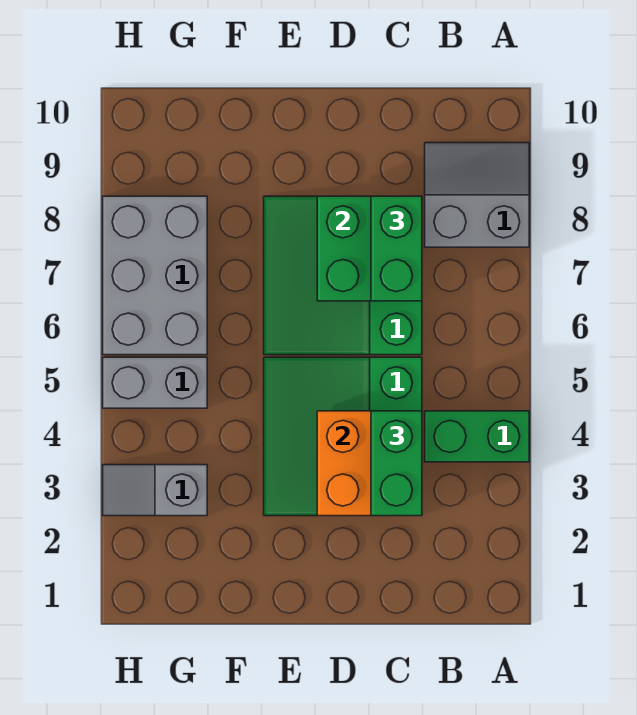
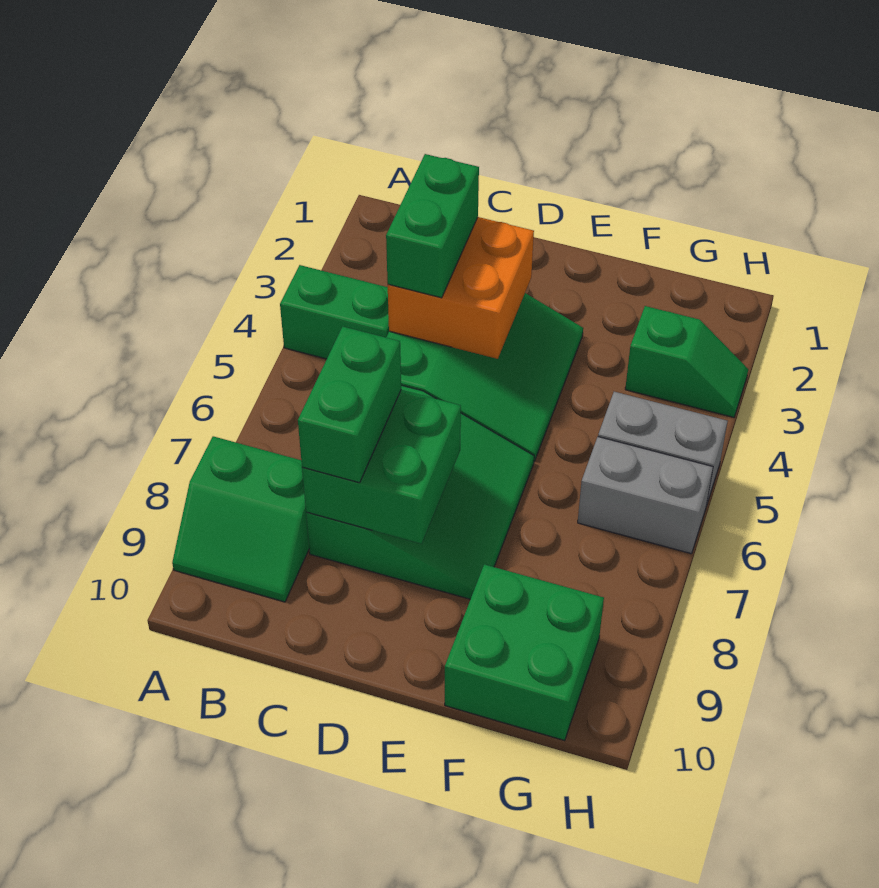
grey 2x2 slope [425,143,529,247] -> green 2x2 slope [172,436,309,602]
none -> green 2x2 brick [445,564,604,741]
grey 1x2 slope [103,465,207,516] -> green 1x2 slope [625,306,748,417]
grey 2x3 brick [103,196,207,355] -> grey 1x2 brick [578,437,713,554]

